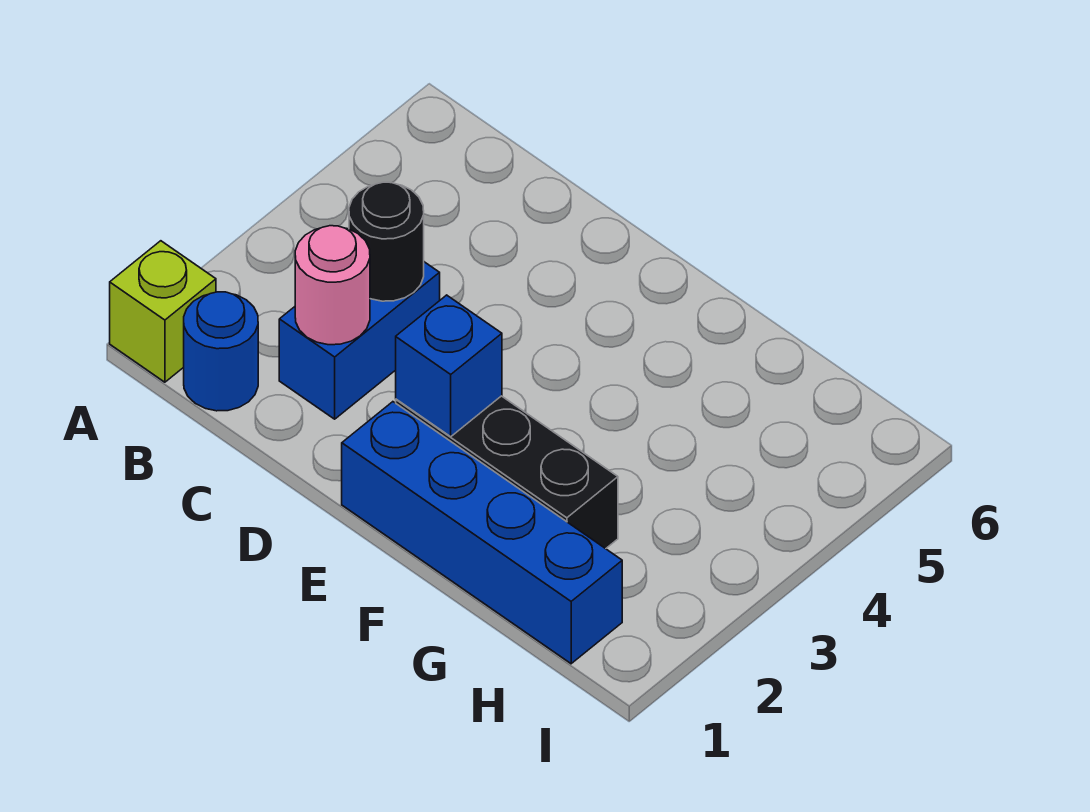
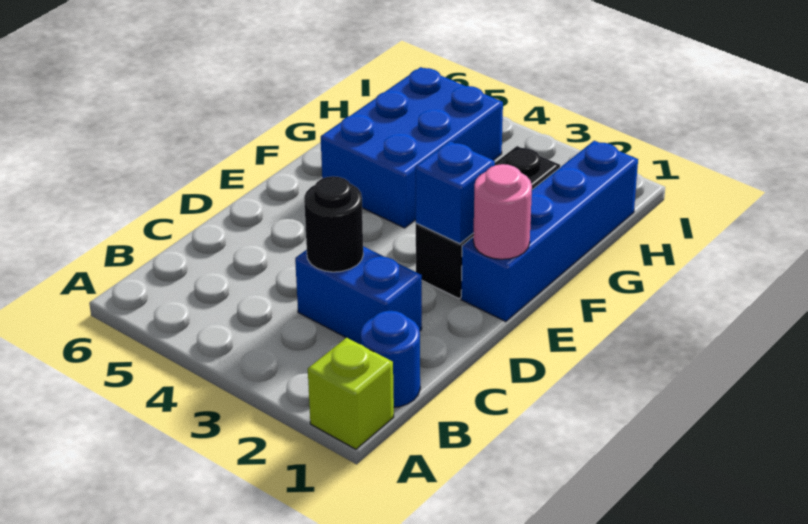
pink 1x1 round brick [295,226,370,345] -> pink 1x1 round brick moved to [473,164,532,259]
none -> blue 2x3 brick [321,67,503,228]

